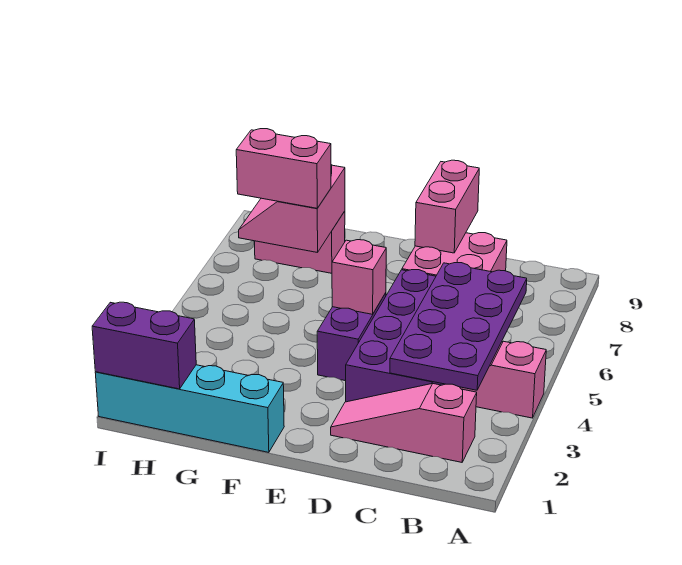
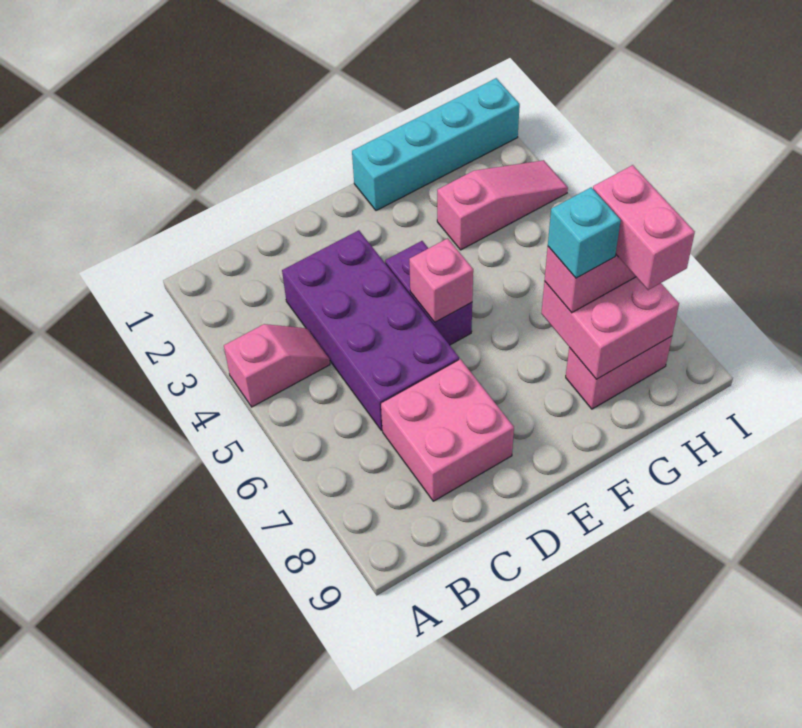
pink 1x3 slope [331,383,477,462] -> pink 1x3 slope moved to [437,160,568,250]
purple 2x4 plate [390,263,527,390] -> none
pink 1x2 brick [415,160,479,253] -> pink 1x2 brick moved to [593,165,695,290]
pink 2x2 slope [239,165,345,253] -> pink 2x2 brick [541,277,679,379]
none -> cyan 1x1 brick [548,187,621,278]
purple 1x2 brick [92,302,196,389] -> none

